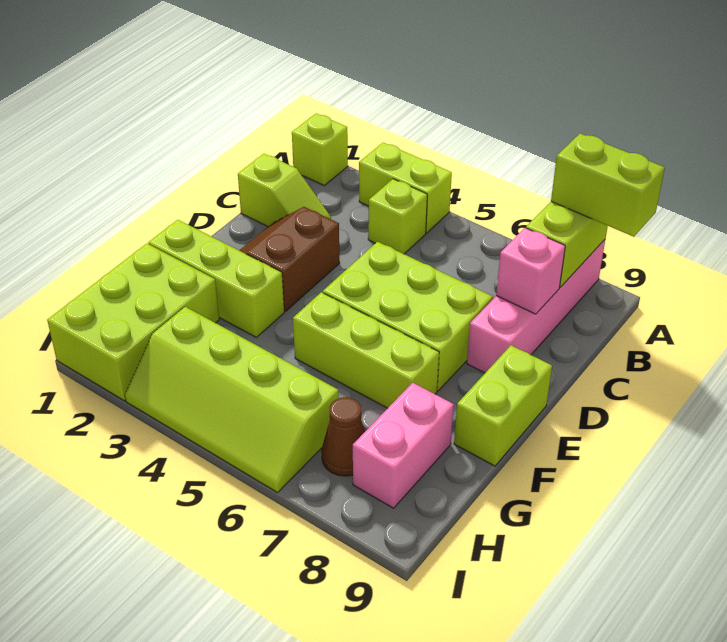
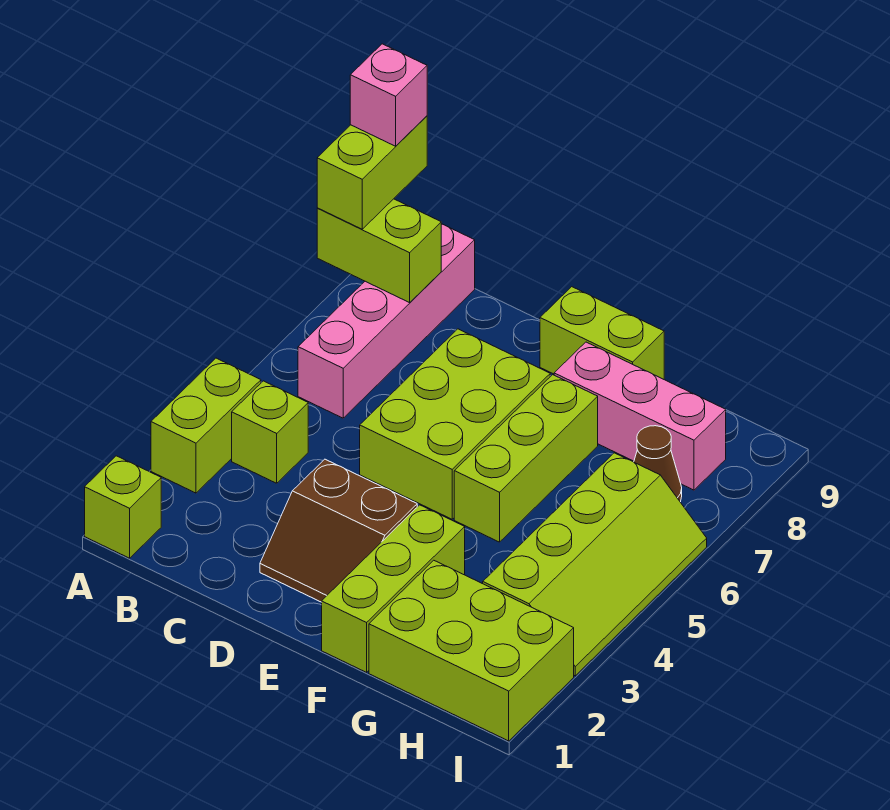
pink 1x4 brick [467,240,605,373] -> pink 1x4 brick turned to [298,224,475,418]
lime 1x2 slope [238,154,331,226] -> none
pink 1x1 brick [496,228,565,314] -> pink 1x1 brick moved to [350,44,427,146]
pink 1x2 brick [353,383,454,508] -> pink 1x3 brick [554,342,726,490]

